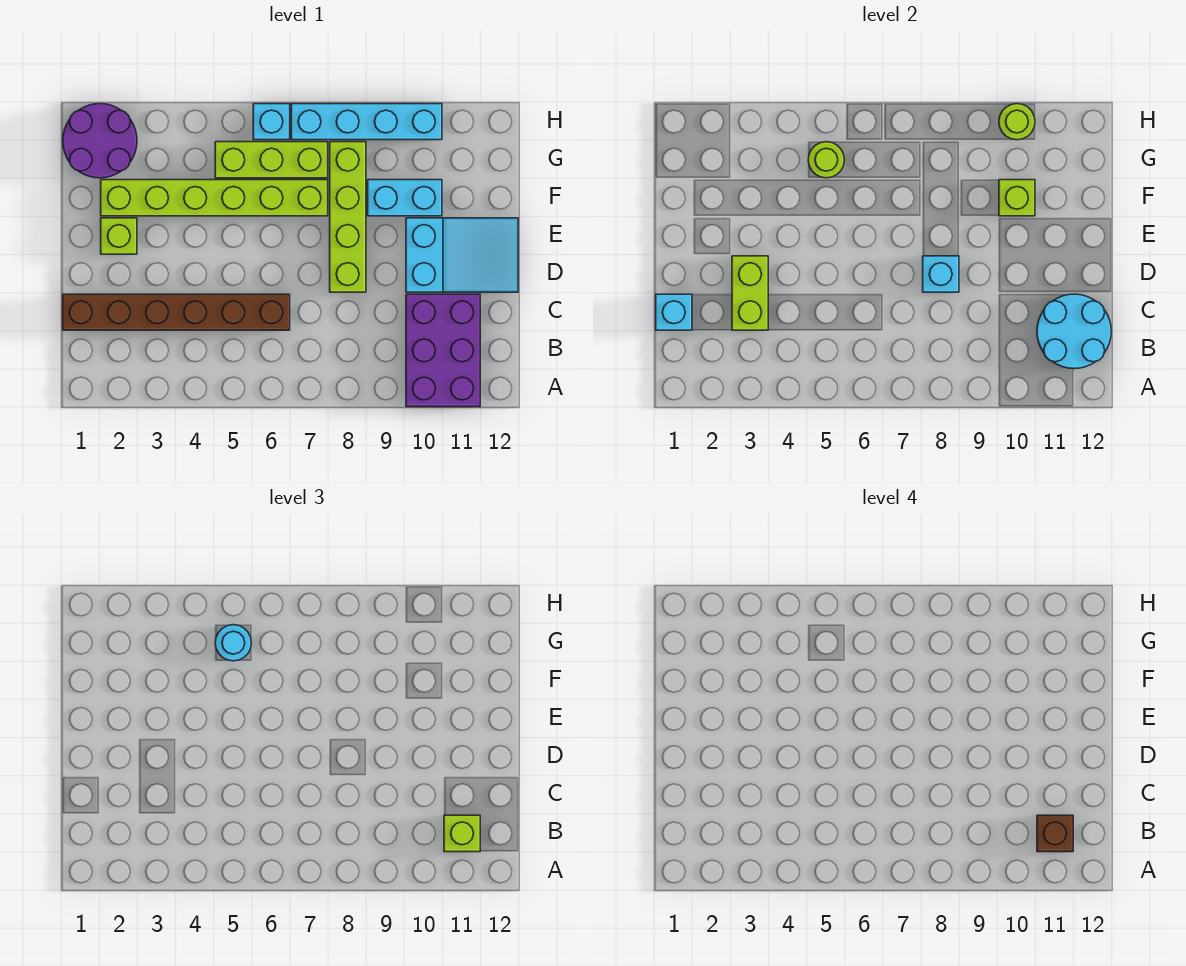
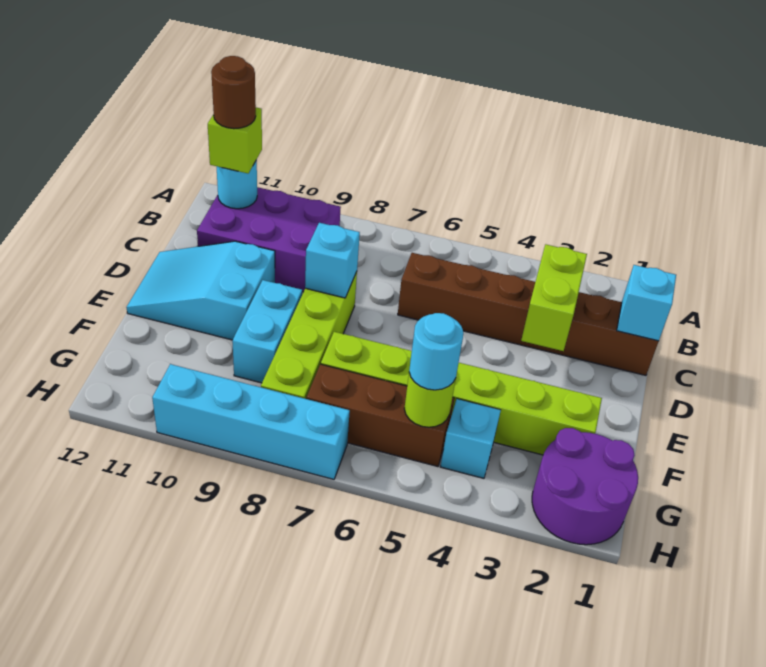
purple 2x3 brick [406,294,480,407] -> purple 2x3 brick turned to [197,187,341,292]
cyan 2x2 round brick [1037,294,1111,369] -> cyan 1x1 round brick [216,160,257,209]
brown 1x1 brick [1037,815,1073,852] -> brown 1x1 round brick [211,56,256,129]
lime 1x1 brick [101,218,137,254] -> none
cyan 1x2 brick [368,180,442,216] -> cyan 1x2 brick turned to [232,280,302,383]
lime 1x1 brick [999,180,1035,216] -> none
lime 1x3 brick [215,142,328,178] -> brown 1x3 brick [306,364,454,466]
cyan 1x1 brick [253,104,290,140] -> cyan 1x1 brick moved to [441,399,501,478]
lime 1x1 round brick [999,104,1035,140] -> none

